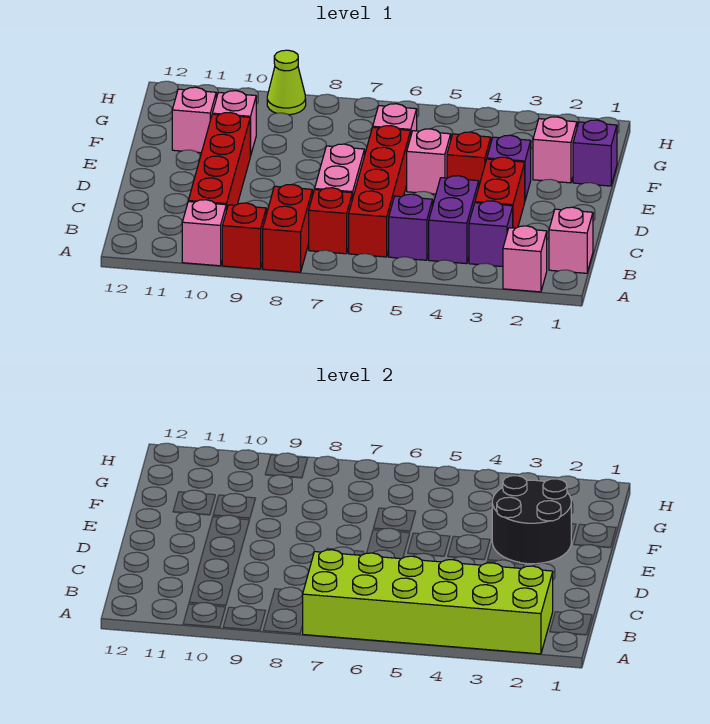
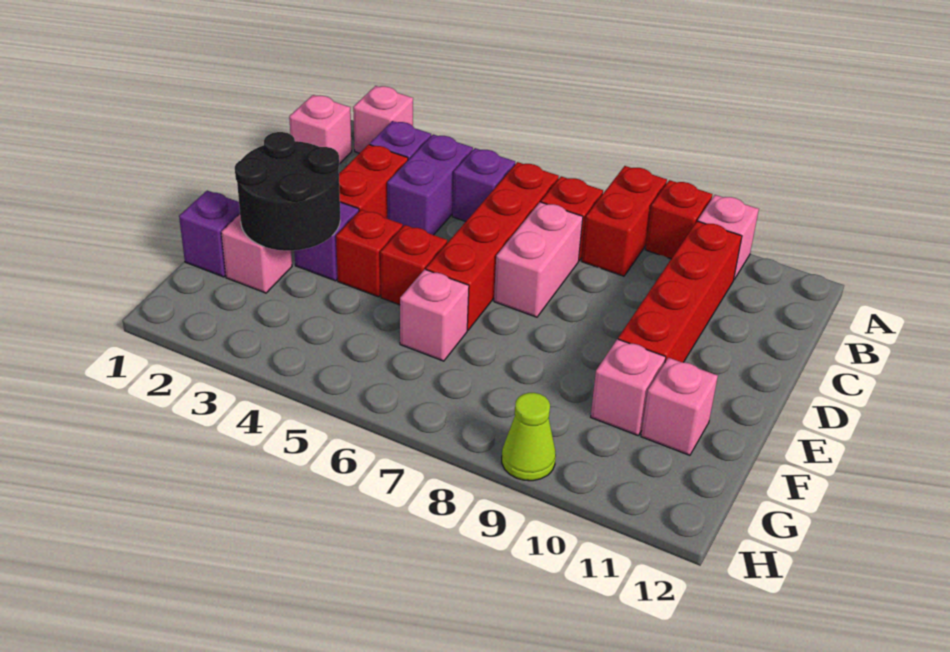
lime 2x6 brick [302,550,553,654] -> none
pink 1x1 brick [407,129,451,194] -> red 1x1 brick [380,225,447,305]

